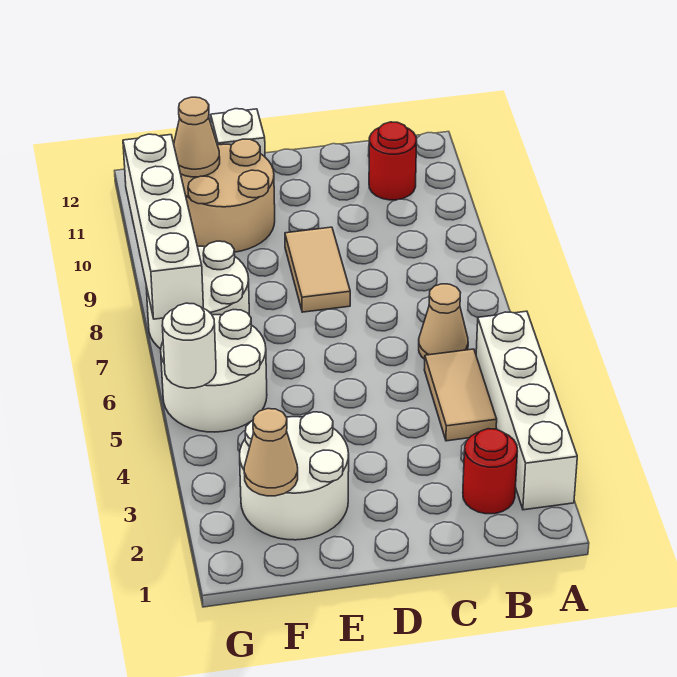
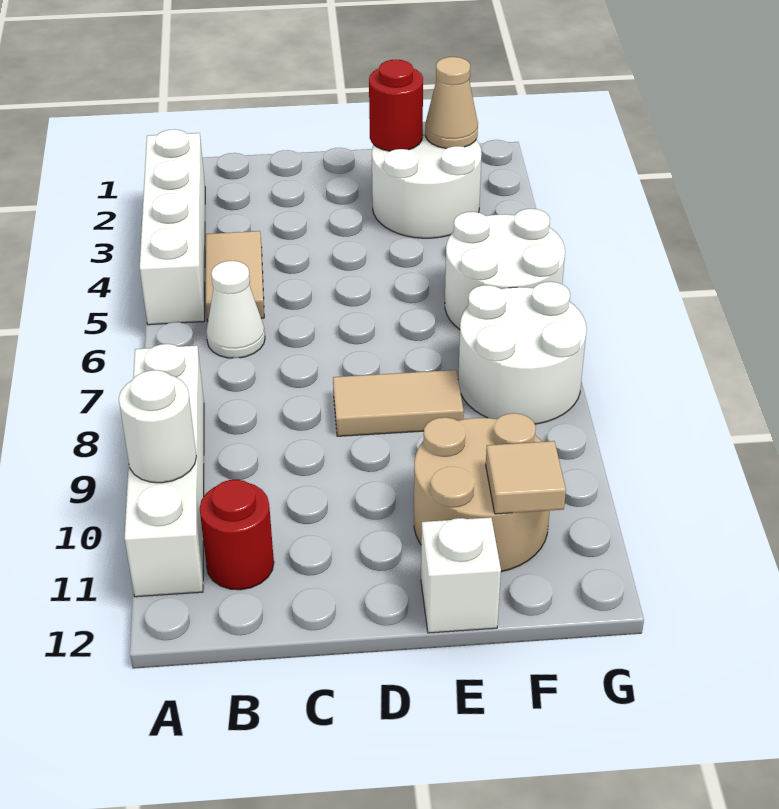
red 1x1 round brick [463,429,517,514] -> red 1x1 round brick moved to [369,60,423,151]
tan 1x1 cone [419,284,468,359] -> white 1x1 cone [206,261,265,358]
tan 1x2 tile [285,227,350,312] -> tan 1x2 tile turned to [333,370,464,436]
tan 1x1 cone [174,97,220,177] -> tan 1x1 tile [486,441,566,514]
white 1x1 round brick [162,303,216,388] -> white 1x1 round brick moved to [119,370,196,483]
white 1x4 brick [123,134,203,319] -> white 1x4 brick moved to [124,344,204,597]

